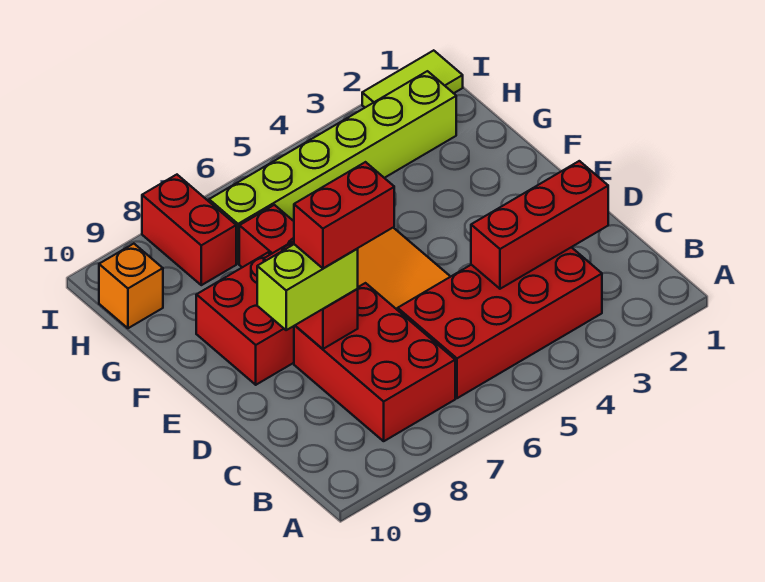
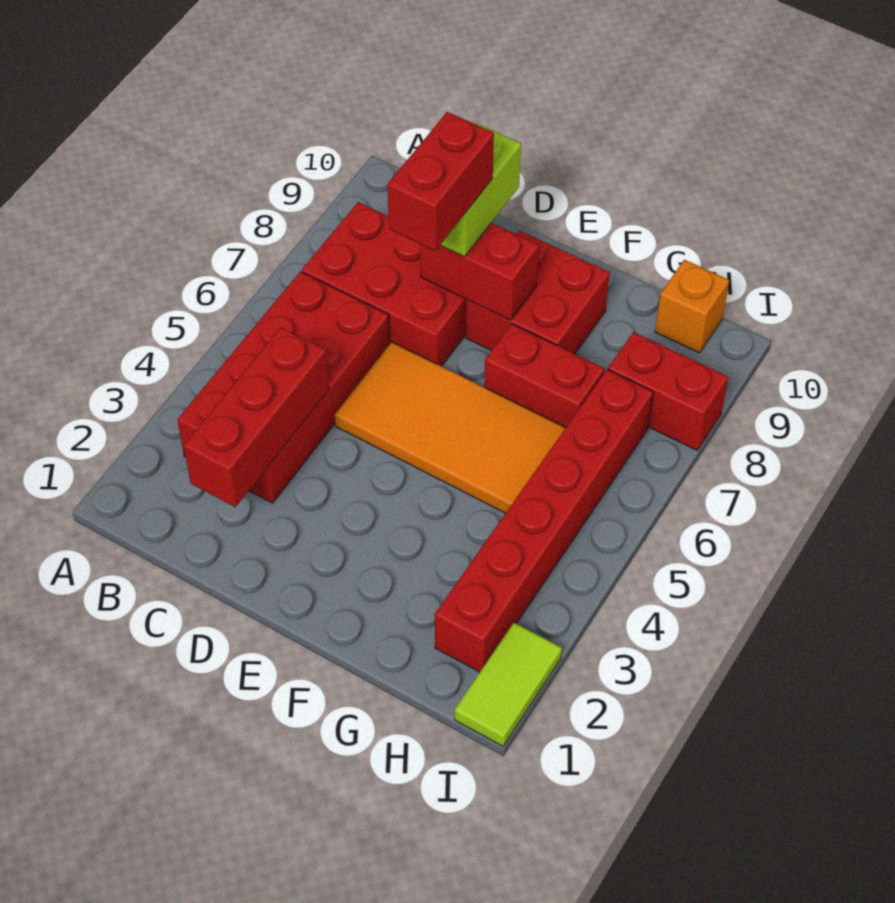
lime 1x6 brick [209,71,456,264] -> red 1x6 brick [435,370,653,672]

